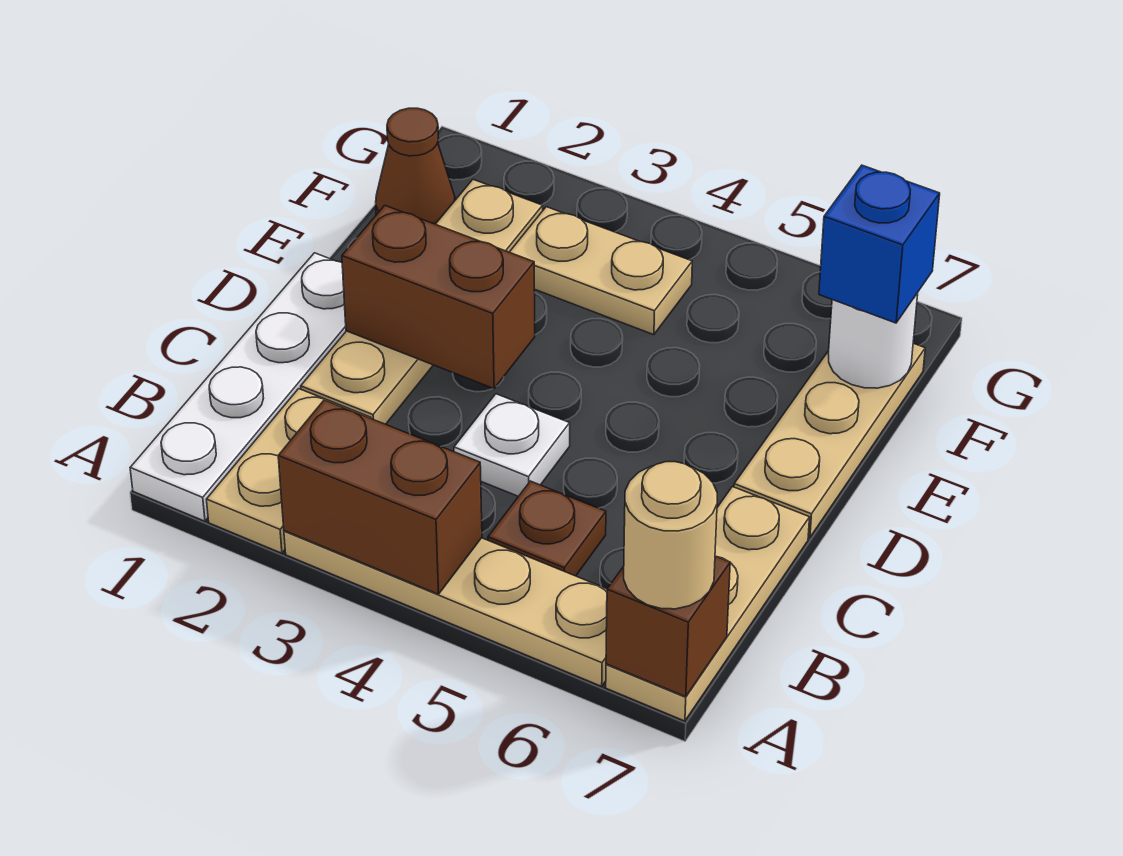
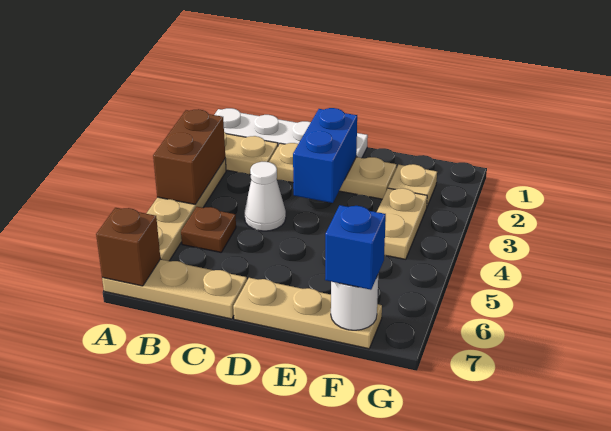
tan 1x1 round brick [624,462,717,609] -> none
white 1x1 plate [454,394,570,496] -> white 1x1 cone [244,162,286,231]
brown 1x2 brick [342,205,535,389] -> blue 1x2 brick [293,108,357,203]
brown 1x1 cone [376,108,455,224] -> none

